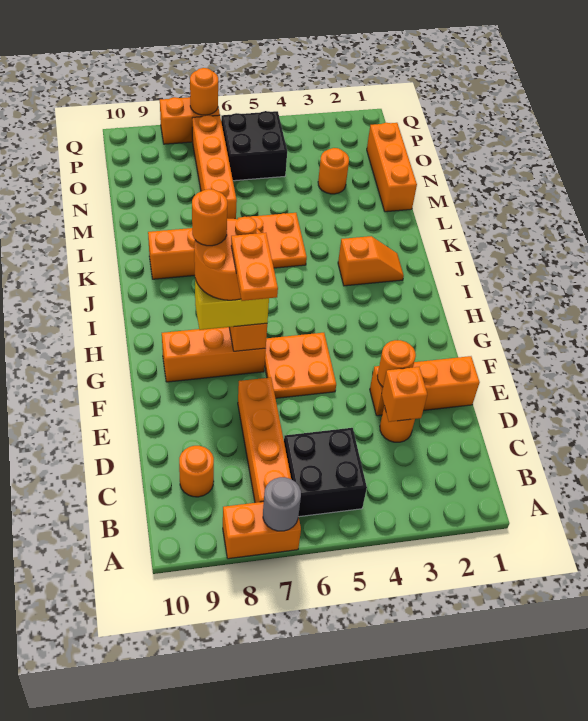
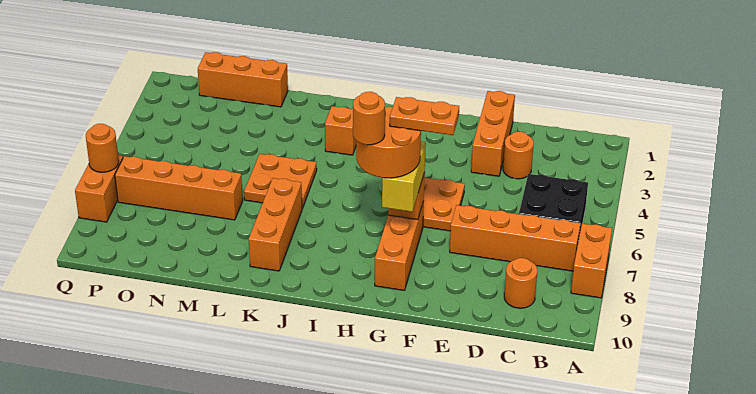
grey 1x1 round brick [263,477,301,531] -> none
orange 1x1 brick [382,367,427,422] -> none
orange 1x1 round brick [377,340,416,387] -> none
orange 1x1 round brick [318,148,349,194] -> none
black 2x2 brick [221,111,287,181] -> none

